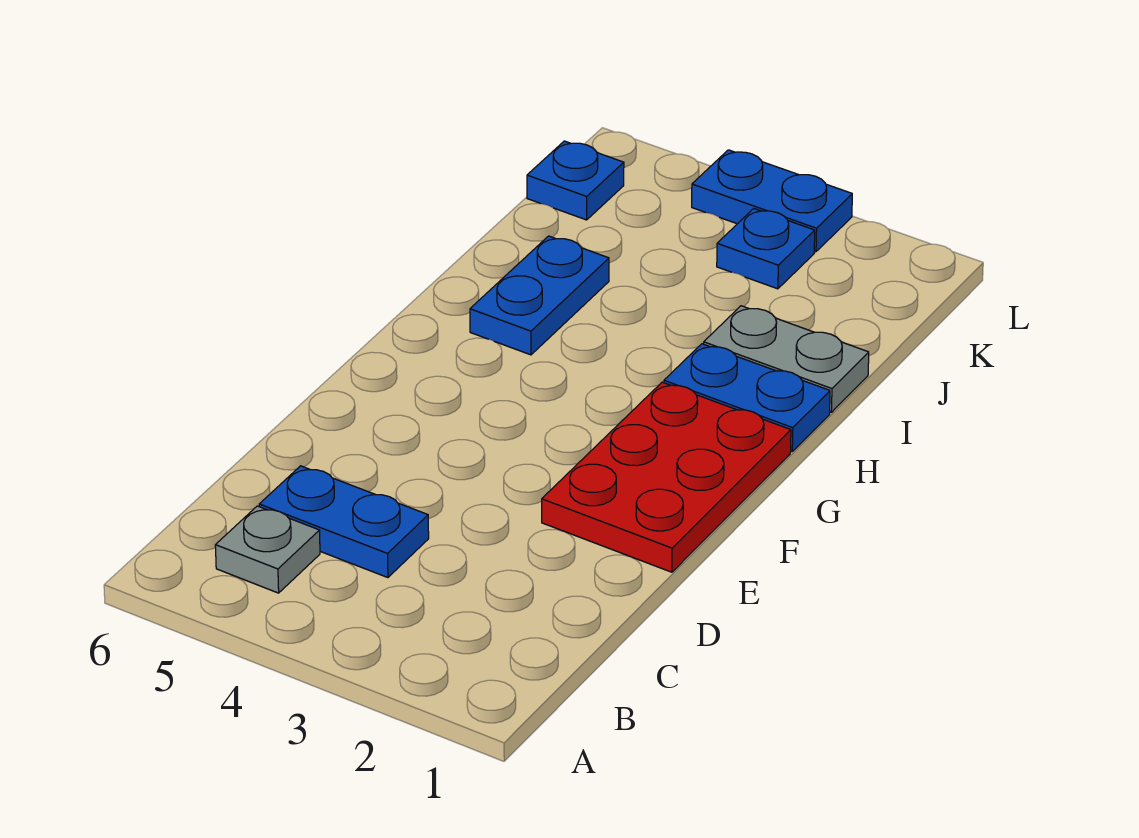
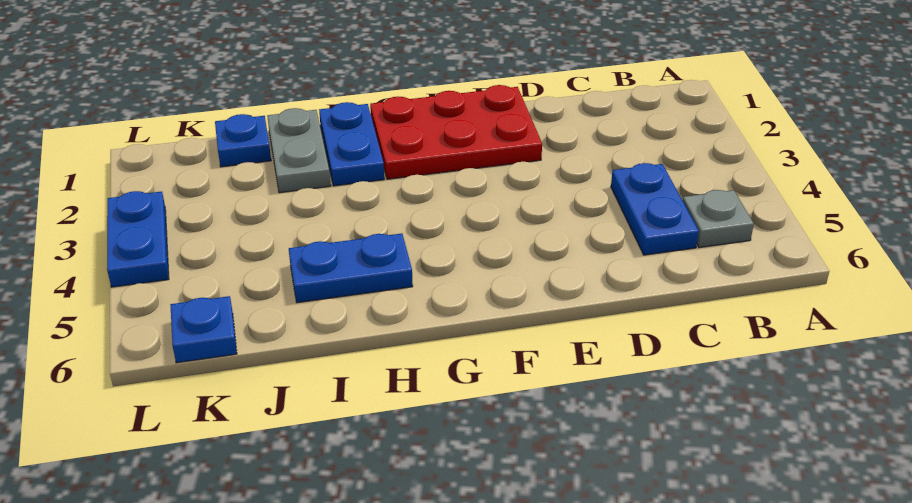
blue 1x1 plate [717,209,815,289] -> blue 1x1 plate moved to [215,114,271,167]

